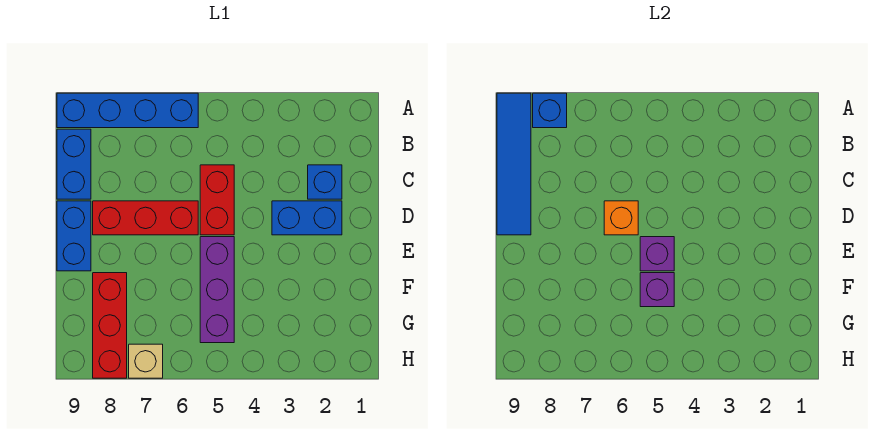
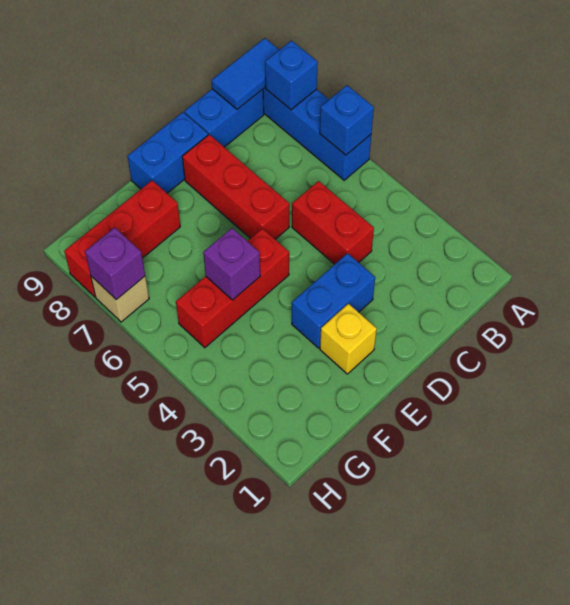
blue 1x4 tile [497,93,531,235] -> blue 1x2 tile [212,38,279,109]
blue 1x1 brick [308,165,342,199] -> blue 1x1 brick moved to [320,85,374,155]
red 1x2 brick [200,165,234,235] -> red 1x2 brick turned to [292,181,374,264]
blue 1x2 brick [272,201,342,235] -> blue 1x2 brick turned to [292,253,375,348]
orange 1x1 brick [604,201,638,235] -> none
none -> yellow 1x1 brick [320,304,377,374]
purple 1x3 brick [200,237,234,343] -> red 1x3 brick [176,228,289,348]
purple 1x1 brick [640,237,674,271] -> purple 1x1 brick moved to [85,227,145,300]

